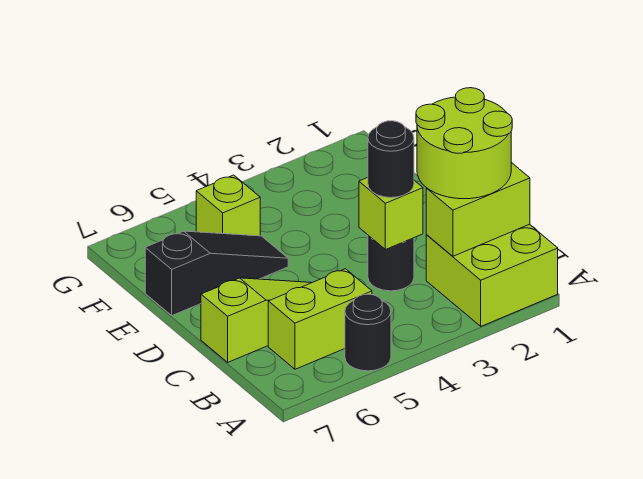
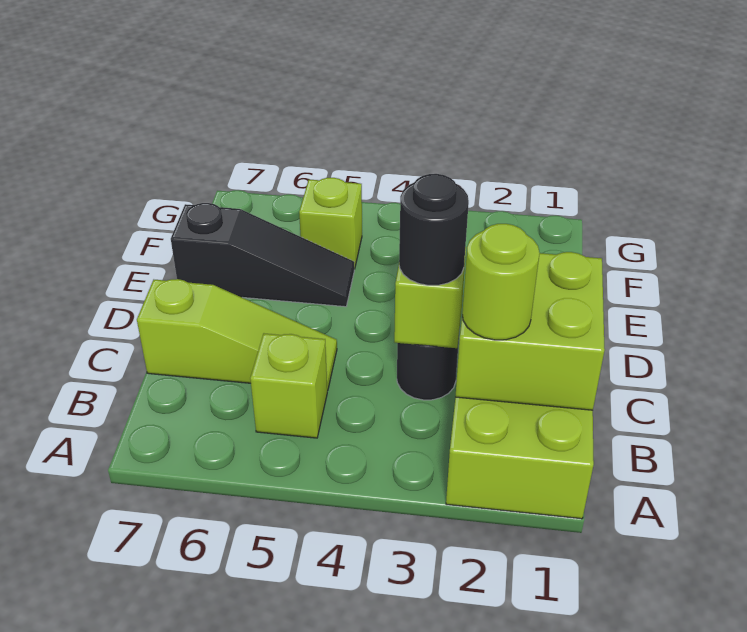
black 1x1 round brick [345,294,391,371] -> none
lime 1x2 brick [426,163,530,256] -> lime 2x2 brick [455,252,605,410]
lime 2x2 round brick [416,88,512,199] -> lime 1x1 round brick [462,224,540,340]
lime 1x2 brick [268,269,372,369] -> lime 1x1 brick [250,334,327,438]

